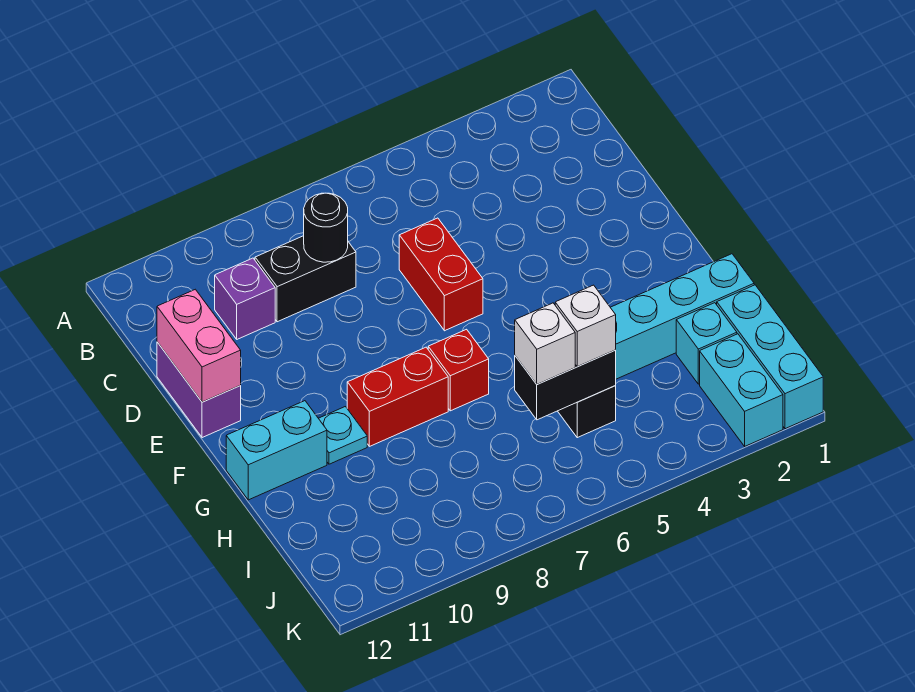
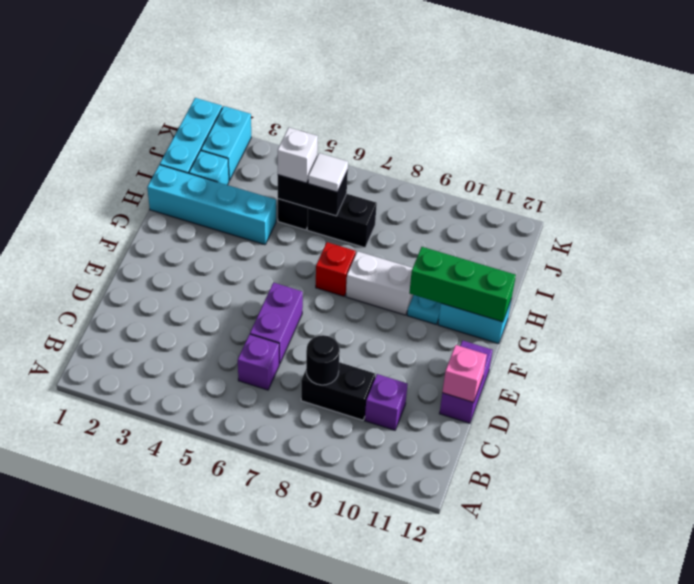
none -> purple 1x1 brick [238,334,279,390]
red 1x2 brick [399,218,483,331] -> purple 1x2 brick [250,283,303,364]
pink 1x2 brick [157,289,241,402] -> pink 1x1 brick [442,345,487,402]
red 1x2 brick [347,347,448,446] -> white 1x2 brick [346,251,413,315]
none -> green 1x3 brick [409,247,516,322]
none -> black 1x2 brick [307,194,377,248]
white 1x1 brick [515,303,575,384] -> white 1x1 tile [308,153,348,192]

